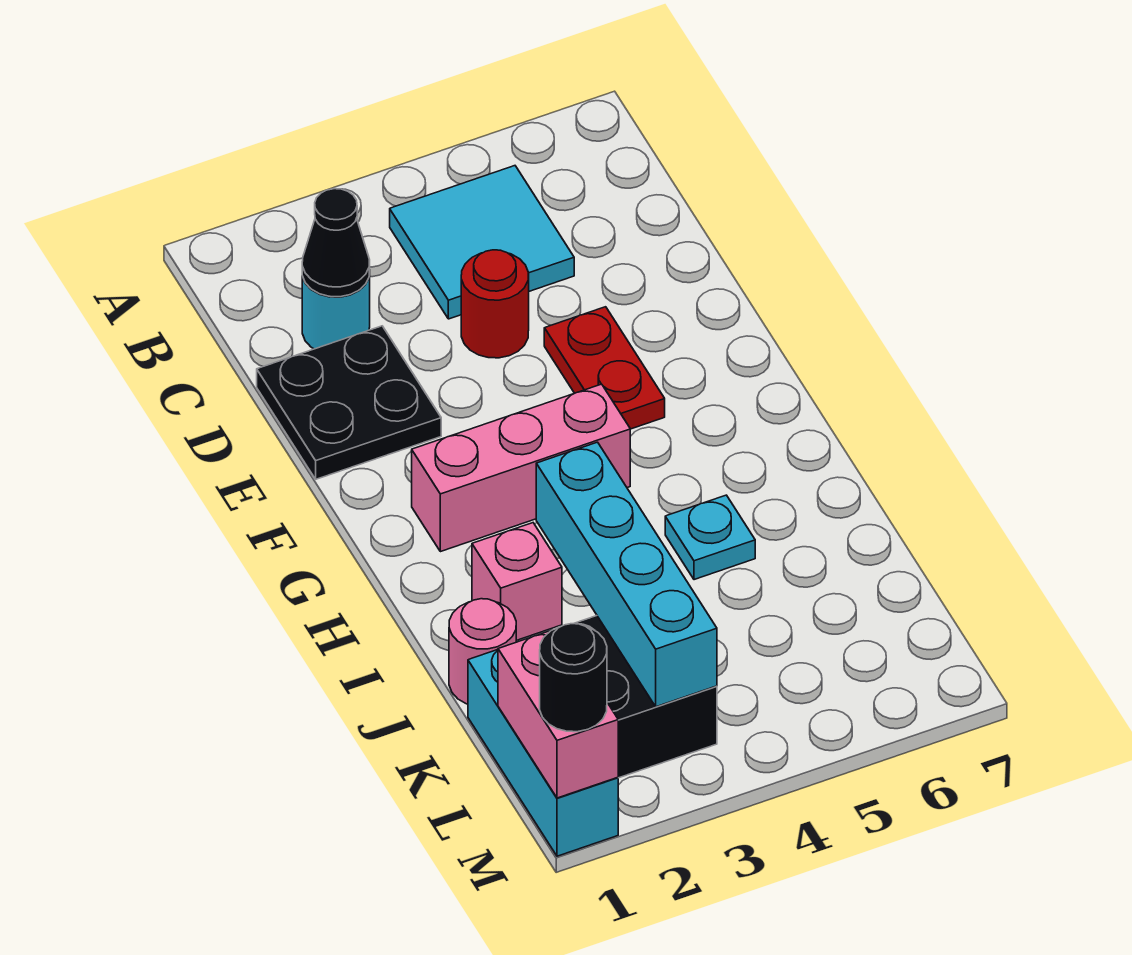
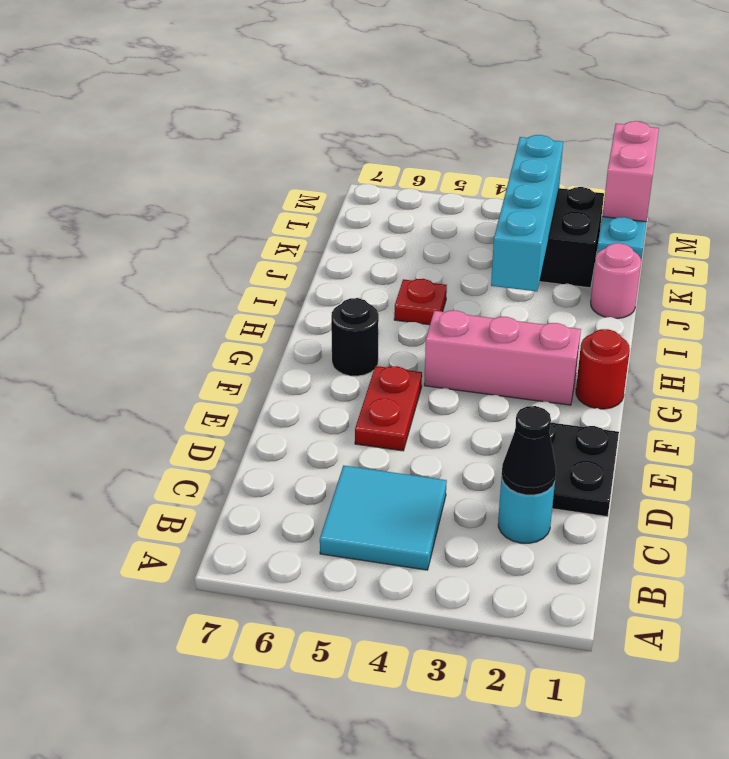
red 1x1 round brick [461,250,529,358] -> red 1x1 round brick moved to [576,329,630,409]
pink 1x1 brick [472,523,562,641] -> none
cyan 1x1 plate [665,495,755,580] -> red 1x1 plate [394,279,447,325]
black 1x1 round brick [540,624,607,732] -> black 1x1 round brick moved to [331,298,379,376]

